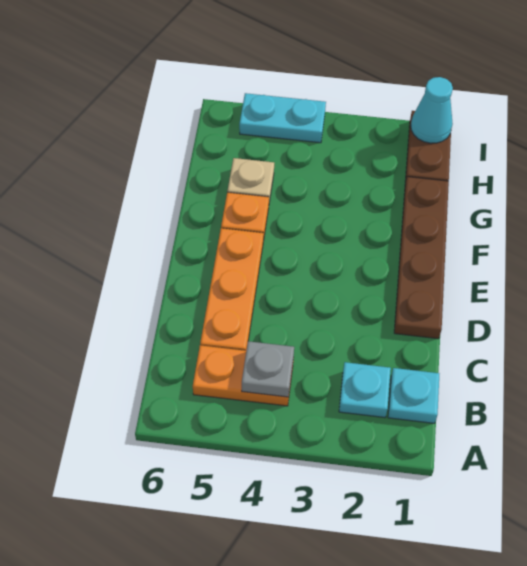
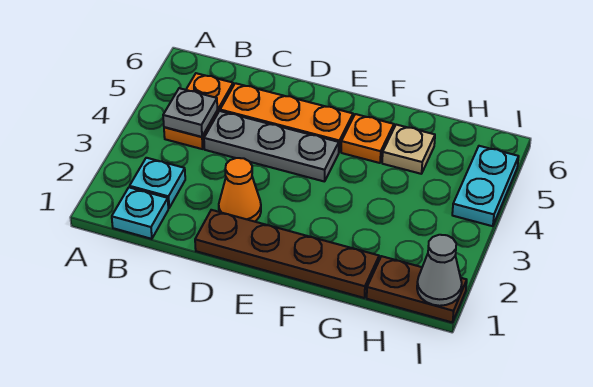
none -> grey 1x3 plate [204,111,339,182]
none -> orange 1x1 cone [219,158,261,222]
cyan 1x1 cone [411,77,453,143] -> grey 1x1 cone [417,235,462,306]

